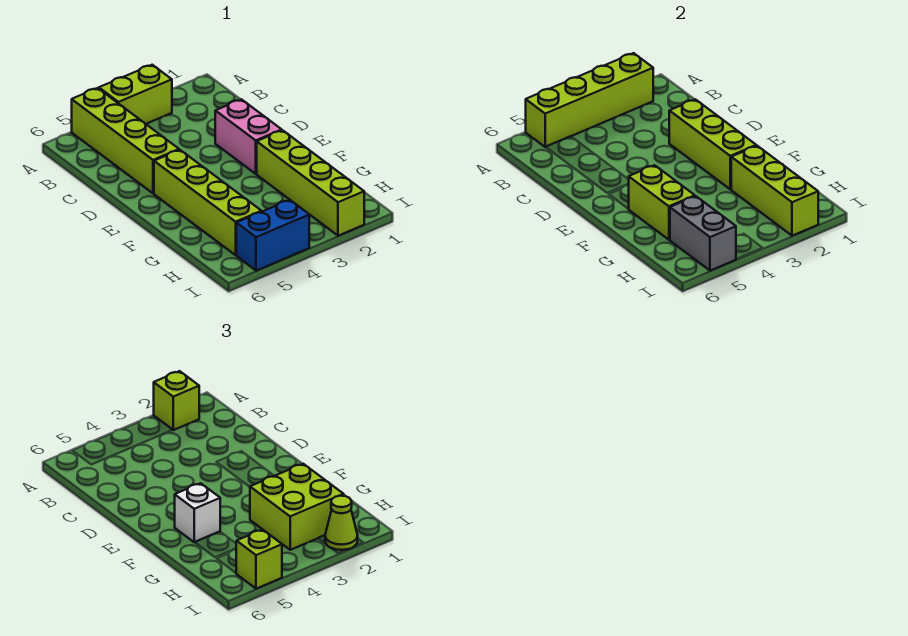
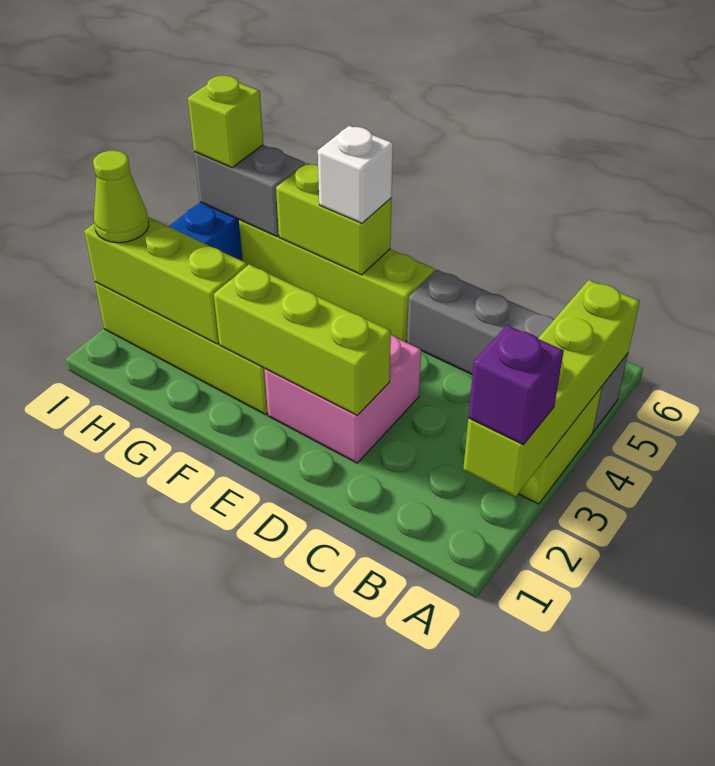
lime 1x1 brick [154,371,199,430] -> purple 1x1 brick [468,325,564,445]
lime 1x4 brick [72,88,179,193] -> grey 1x4 brick [407,269,628,432]
pink 1x2 brick [215,99,282,174] -> pink 2x2 brick [264,335,421,463]
lime 2x2 brick [250,464,344,550] -> none

